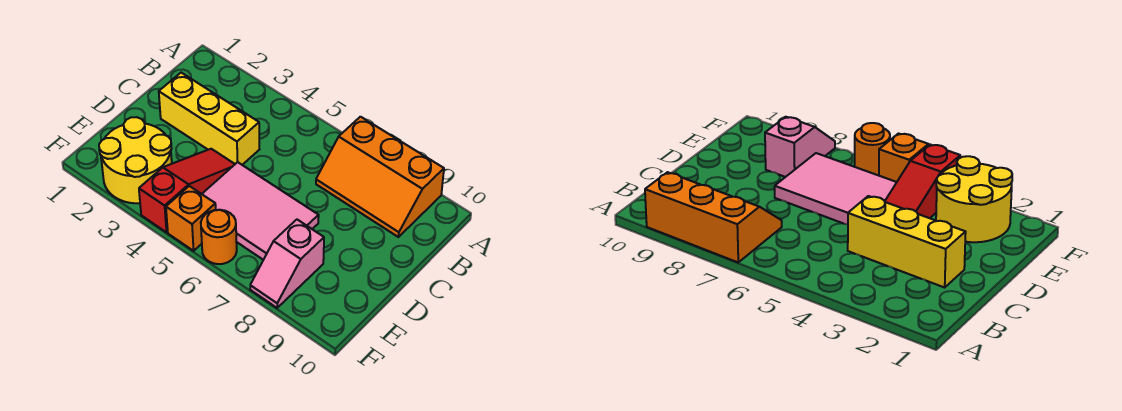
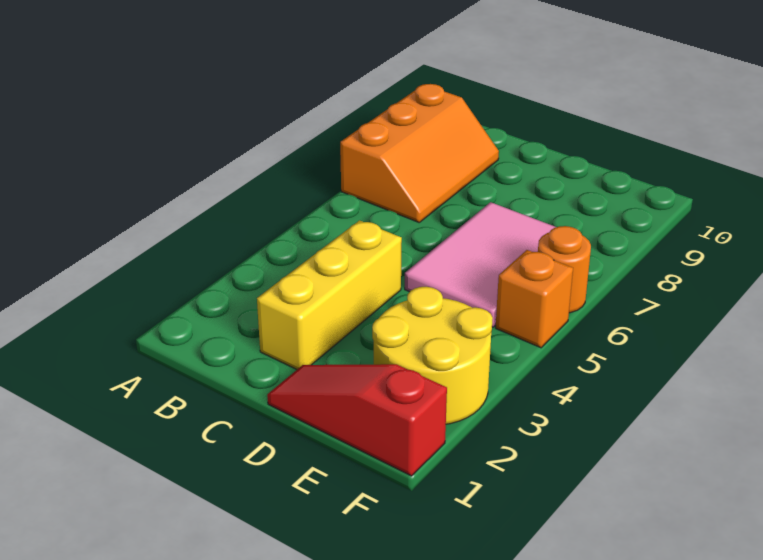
red 1x3 slope [139,149,235,232] -> red 1x3 slope moved to [267,364,447,476]
pink 1x2 slope [250,220,324,308] -> none

